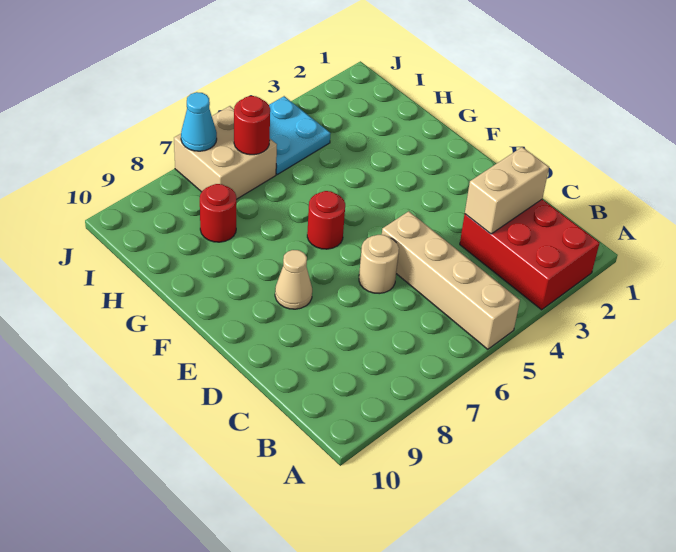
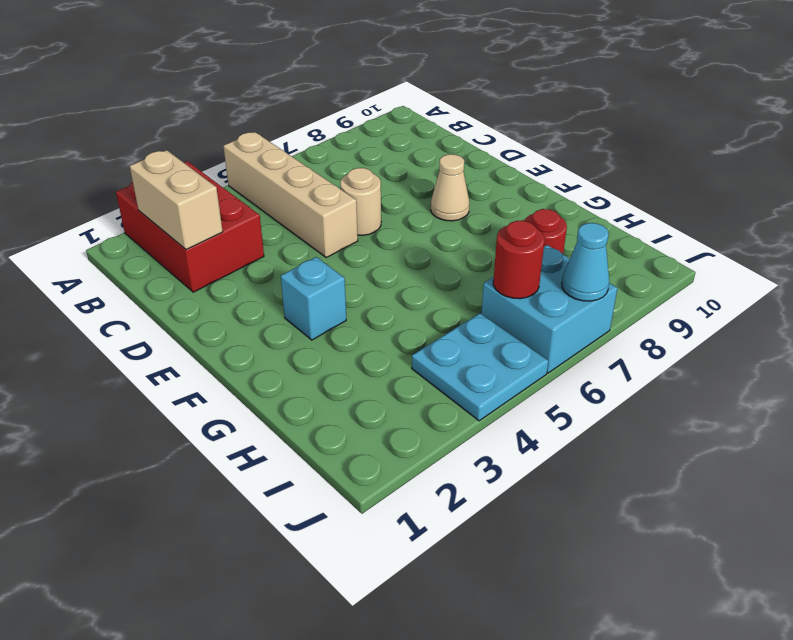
tan 1x2 brick [465,147,549,234] -> tan 1x2 brick turned to [130,150,223,250]
none -> cyan 1x1 brick [281,257,346,340]
red 1x1 round brick [307,191,345,249] -> none
tan 2x2 brick [174,106,277,199] -> cyan 2x2 brick [481,245,617,373]

